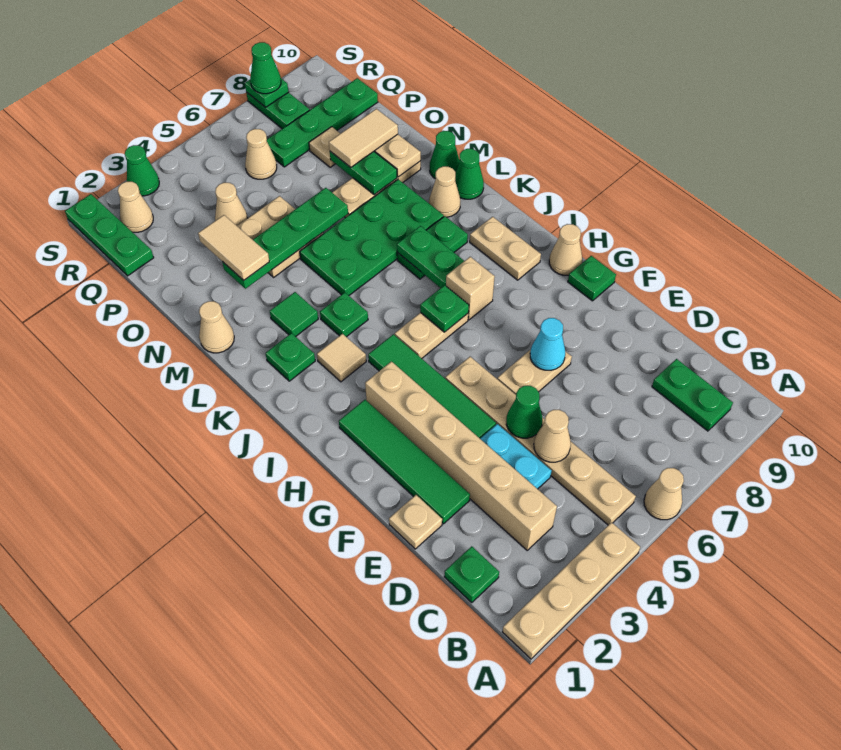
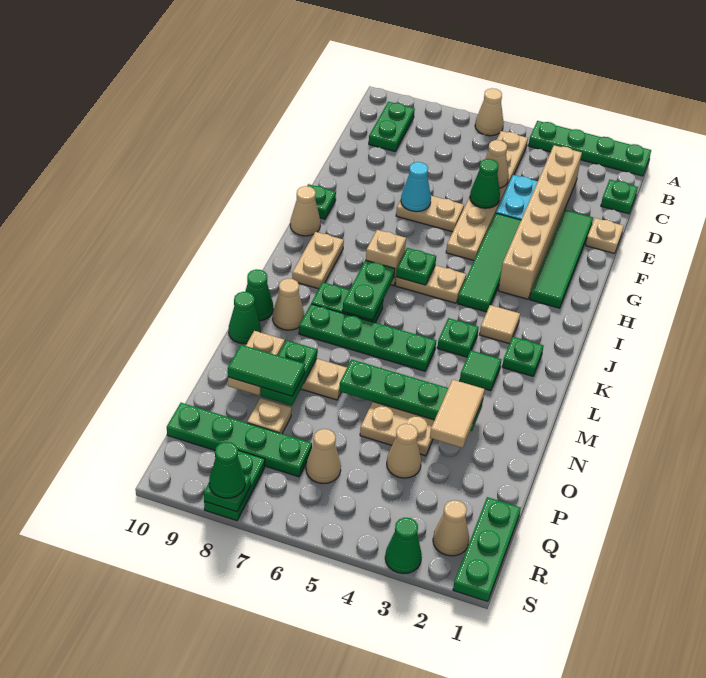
tan 1x4 plate [503,522,640,659] -> green 1x4 plate [528,121,651,176]
green 2x4 plate [300,179,444,295] -> green 1x4 plate [299,304,436,371]
tan 1x1 cone [199,301,234,353] -> none
tan 1x2 tile [329,109,398,167] -> green 1x2 tile [228,345,305,396]

